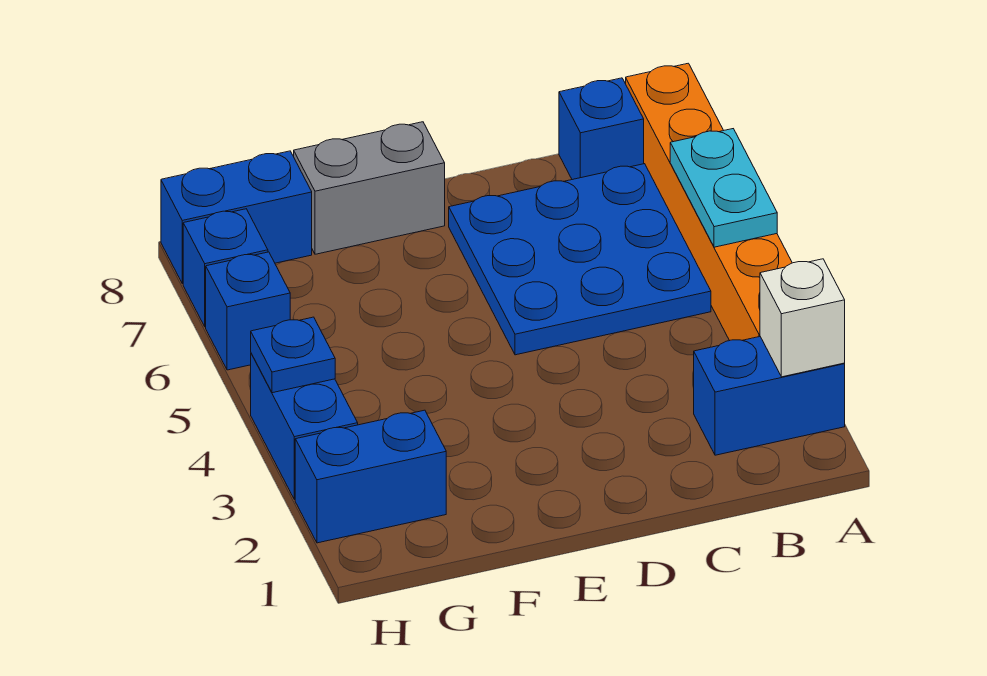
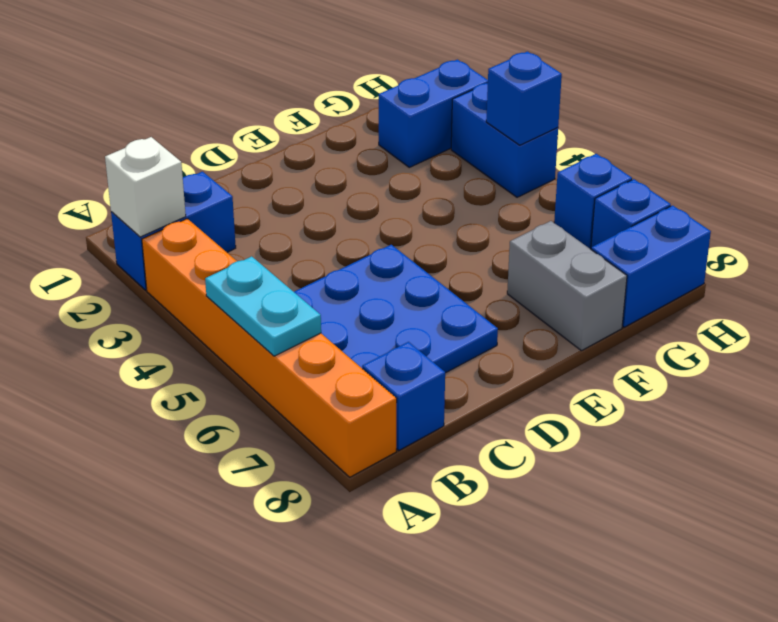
grey 1x2 brick [294,122,445,254] -> grey 1x2 brick turned to [507,221,627,351]
blue 1x1 plate [251,317,335,393] -> blue 1x1 brick [486,52,562,145]

